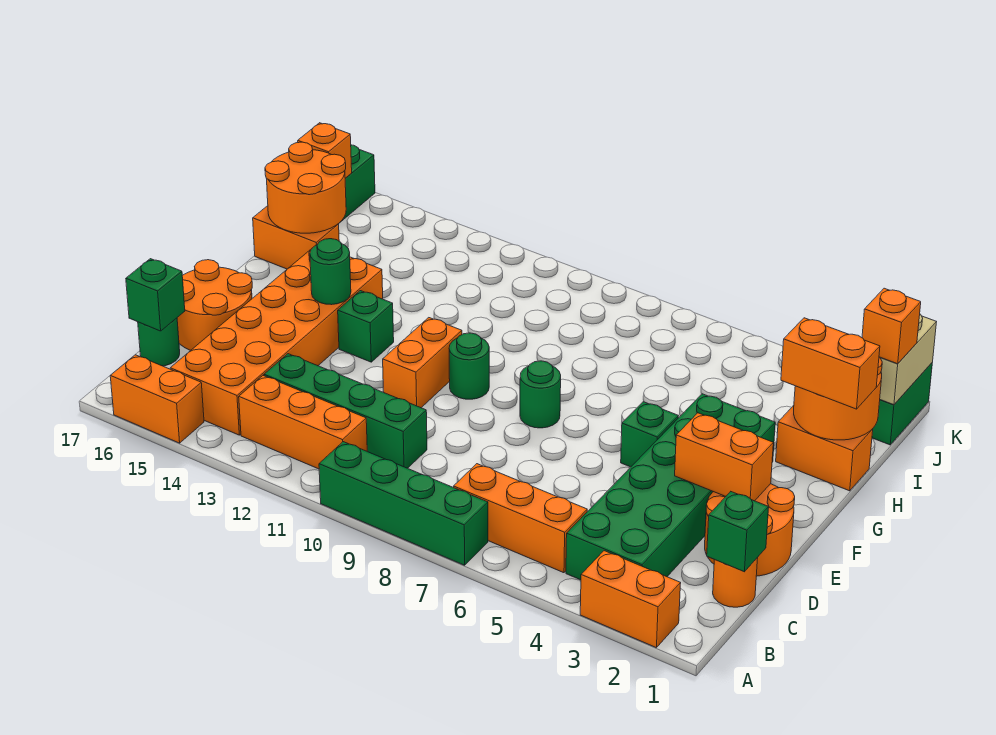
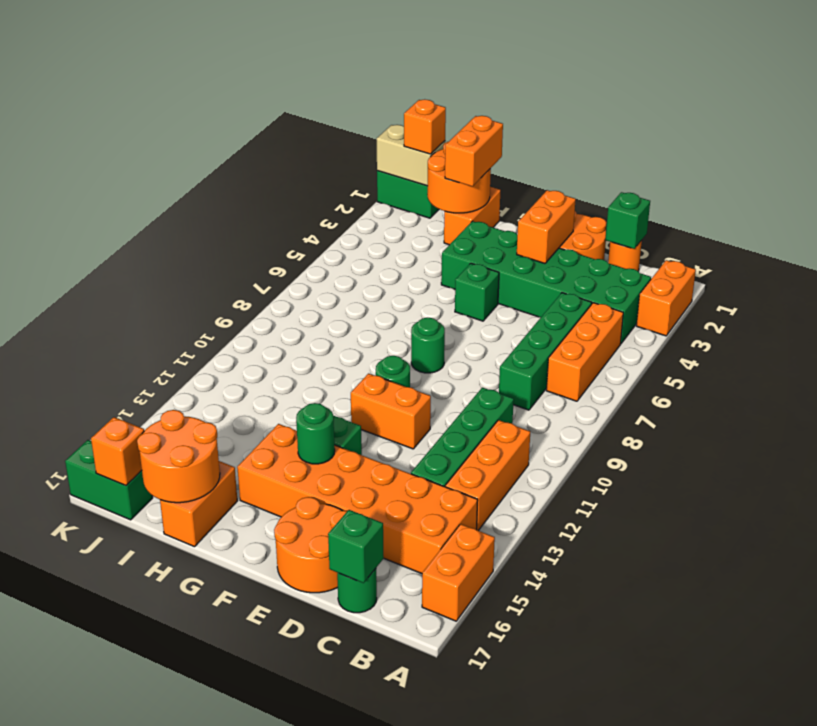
green 1x4 brick [319,442,488,565] -> green 1x4 brick moved to [499,293,592,410]

